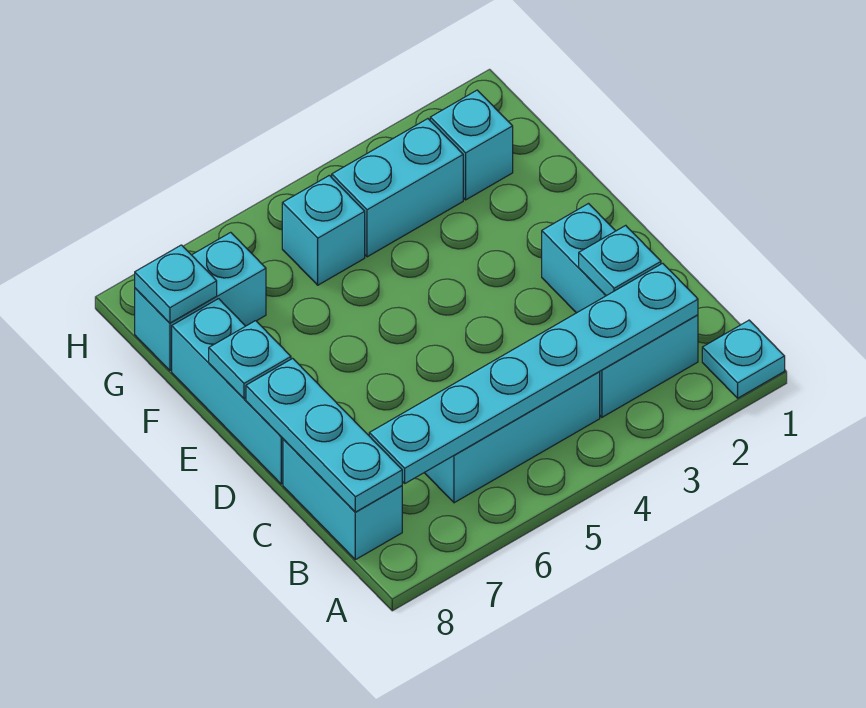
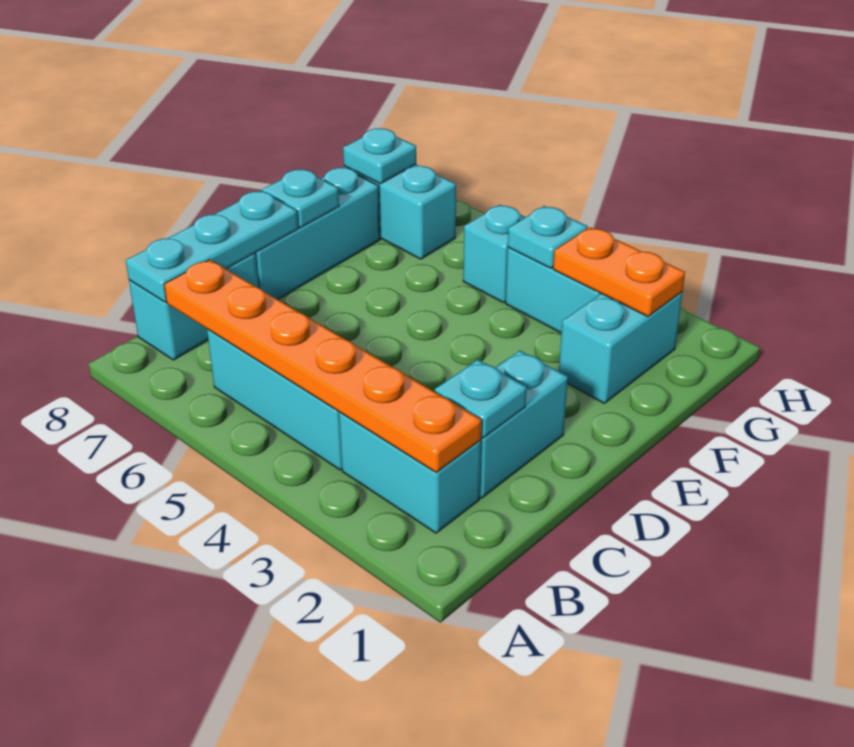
cyan 1x1 plate [702,320,785,398] -> cyan 1x1 plate moved to [508,206,588,268]
cyan 1x6 plate [369,263,698,483] -> orange 1x6 plate [164,260,481,472]
cyan 1x1 brick [430,90,513,200] -> cyan 1x2 brick [559,292,682,403]
none -> orange 1x2 plate [553,227,685,316]

